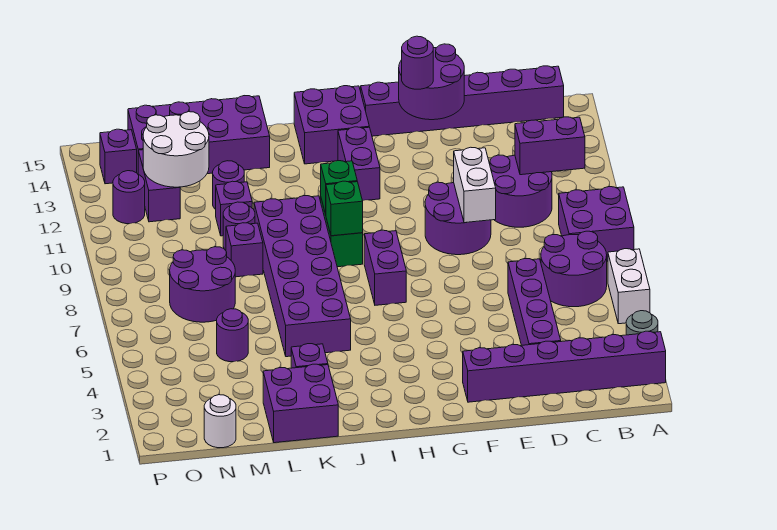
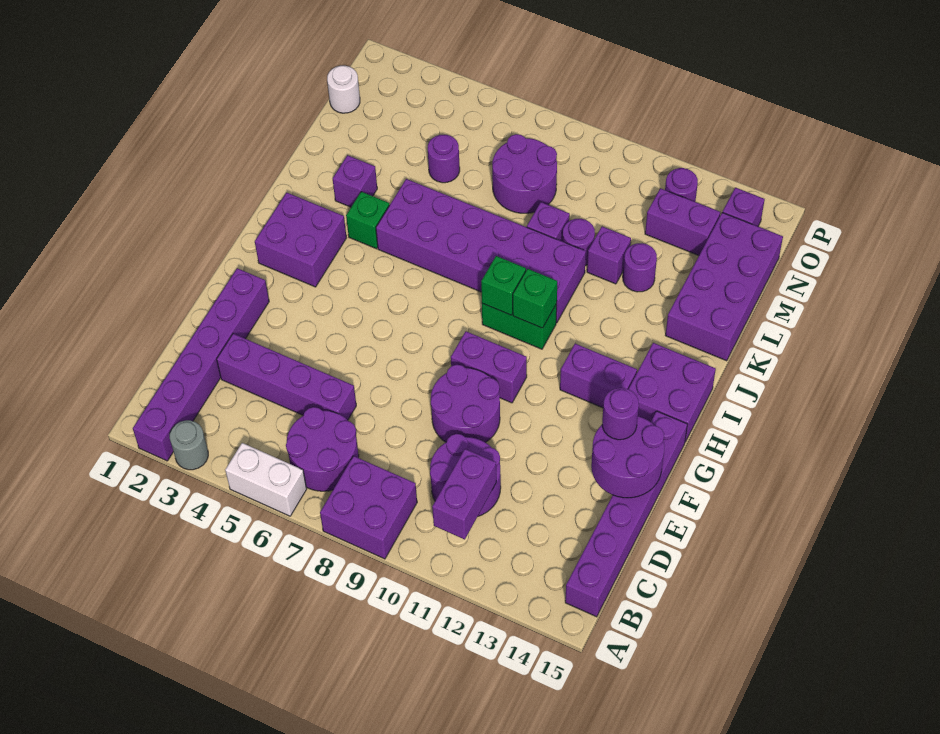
white 1x2 brick [454,147,496,223] -> none
purple 1x2 brick [364,230,406,305] -> purple 1x2 brick moved to [451,331,527,403]
none -> green 1x1 brick [346,192,389,249]
purple 2x2 brick [263,364,338,443] -> purple 2x2 brick moved to [255,192,346,287]
white 2x2 round brick [143,112,209,187] -> none

